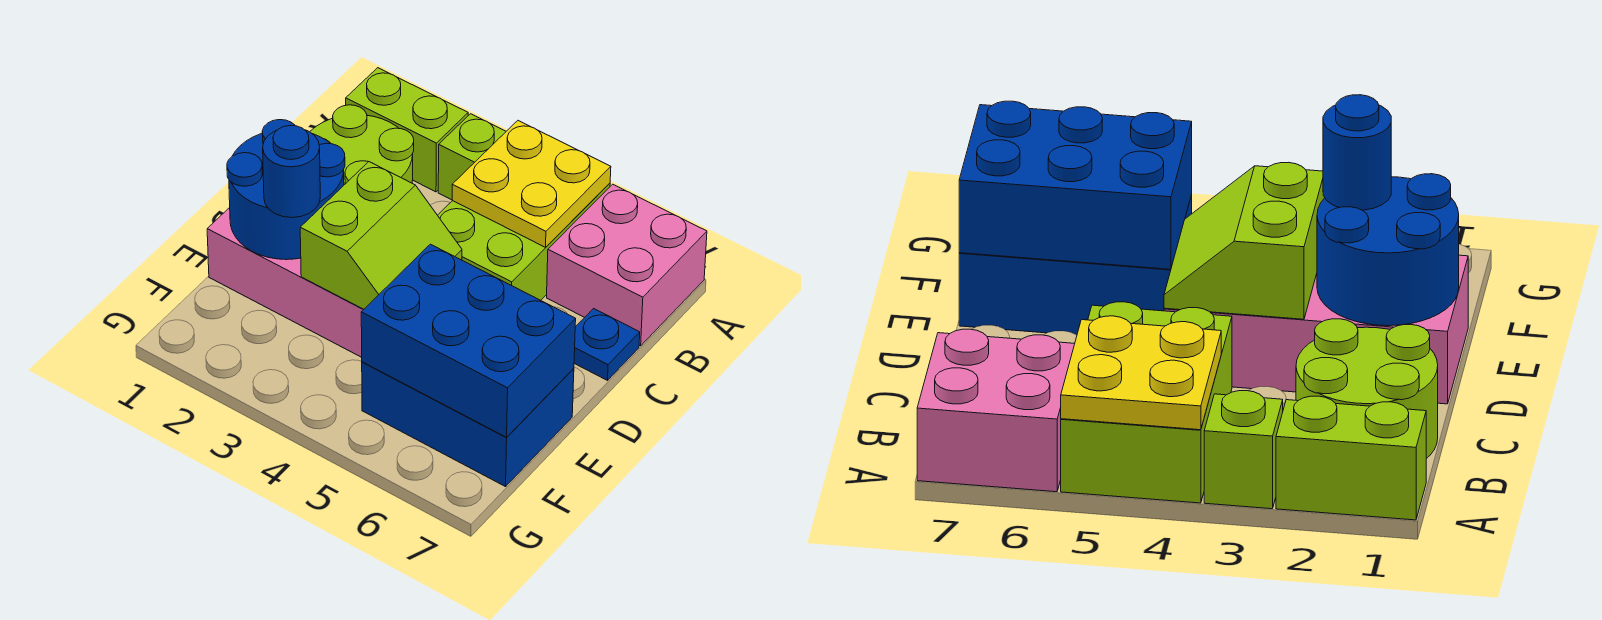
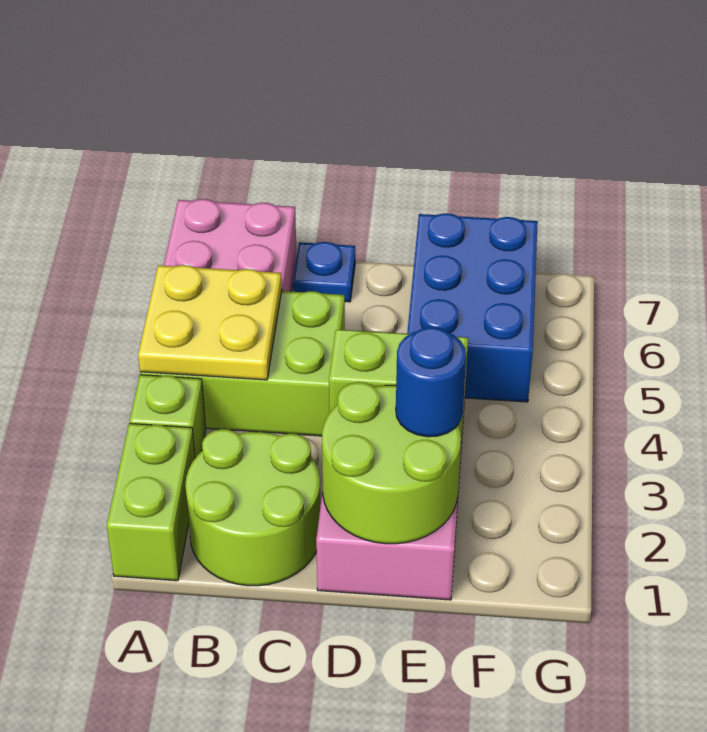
blue 2x2 round brick [227,120,345,260] -> lime 2x2 round brick [322,382,461,544]
blue 2x3 brick [361,244,576,437] -> none

